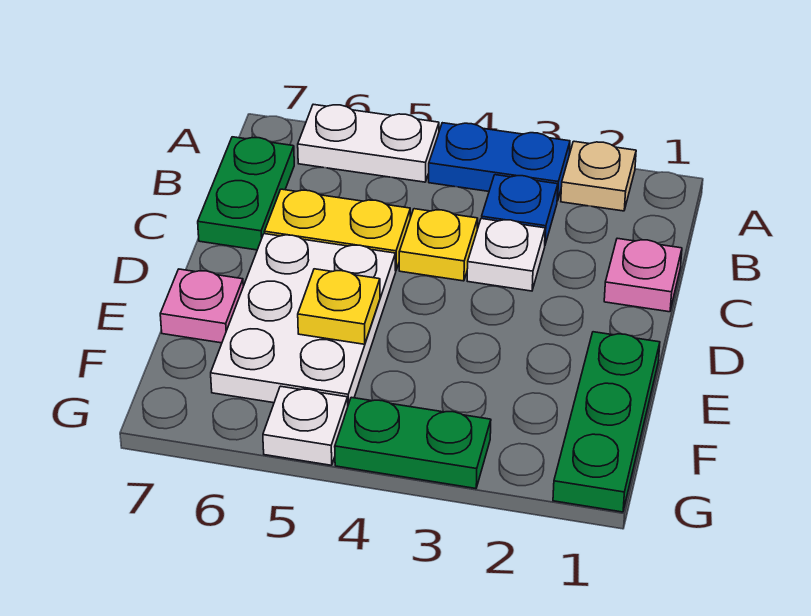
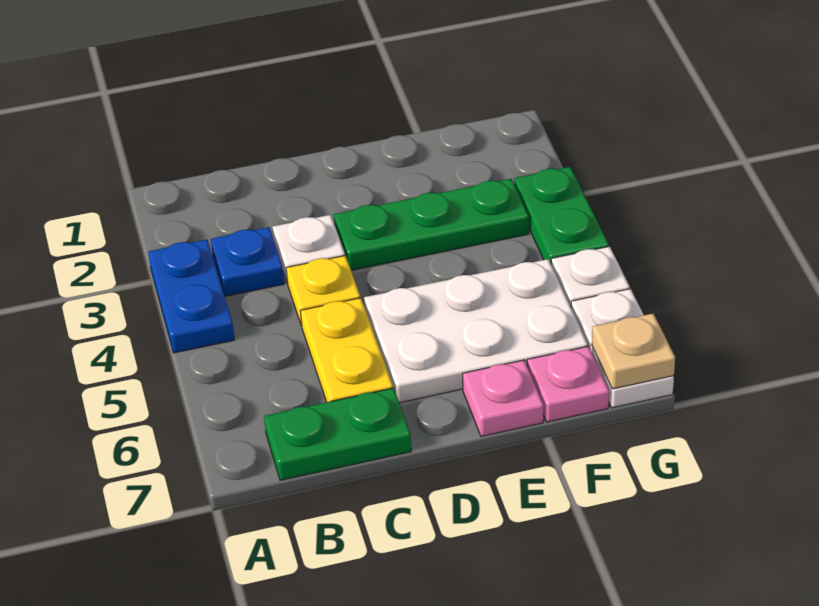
tan 1x1 plate [561,141,636,211] -> tan 1x1 plate moved to [592,314,675,389]
white 1x2 plate [298,104,439,182] -> white 1x2 plate moved to [571,289,674,408]
pink 1x1 plate [604,238,682,312] -> pink 1x1 plate moved to [527,346,609,422]
green 1x3 plate [553,332,660,512] -> green 1x3 plate moved to [334,179,529,271]
yellow 1x1 plate [298,269,380,344] -> none

